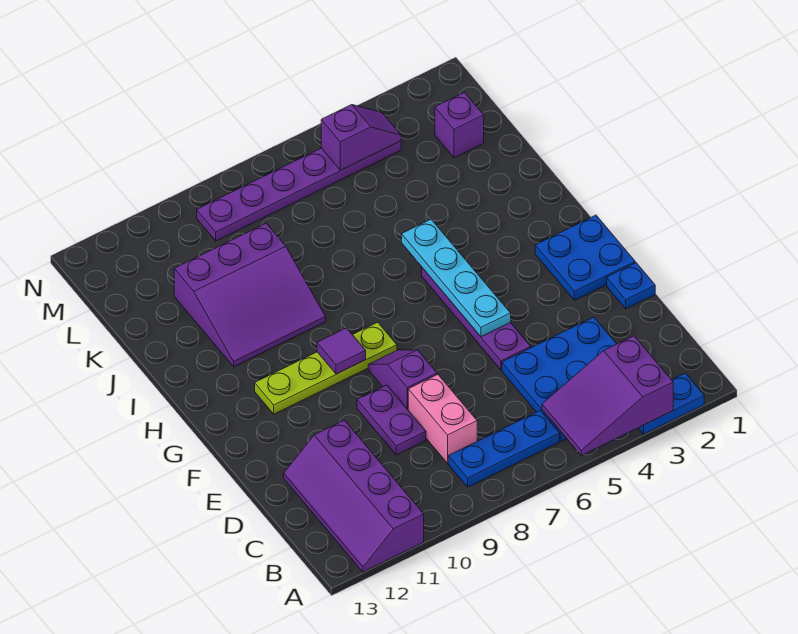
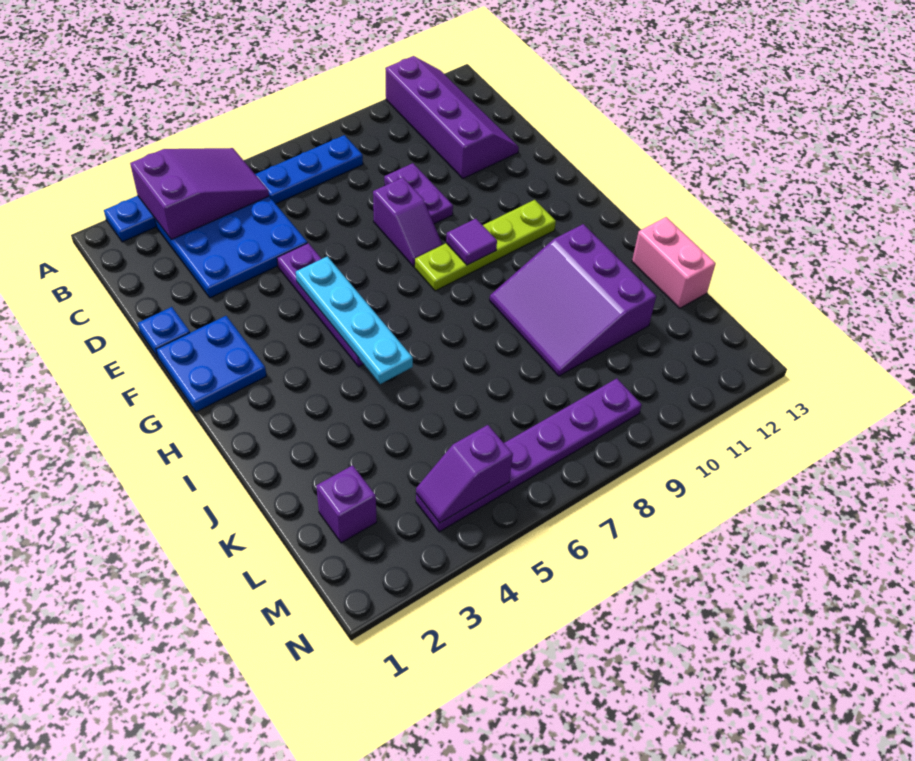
pink 1x2 brick [408,374,477,463] -> pink 1x2 brick moved to [632,217,716,308]
purple 3x3 slope [174,223,326,367] -> purple 3x3 slope turned to [490,224,656,376]

